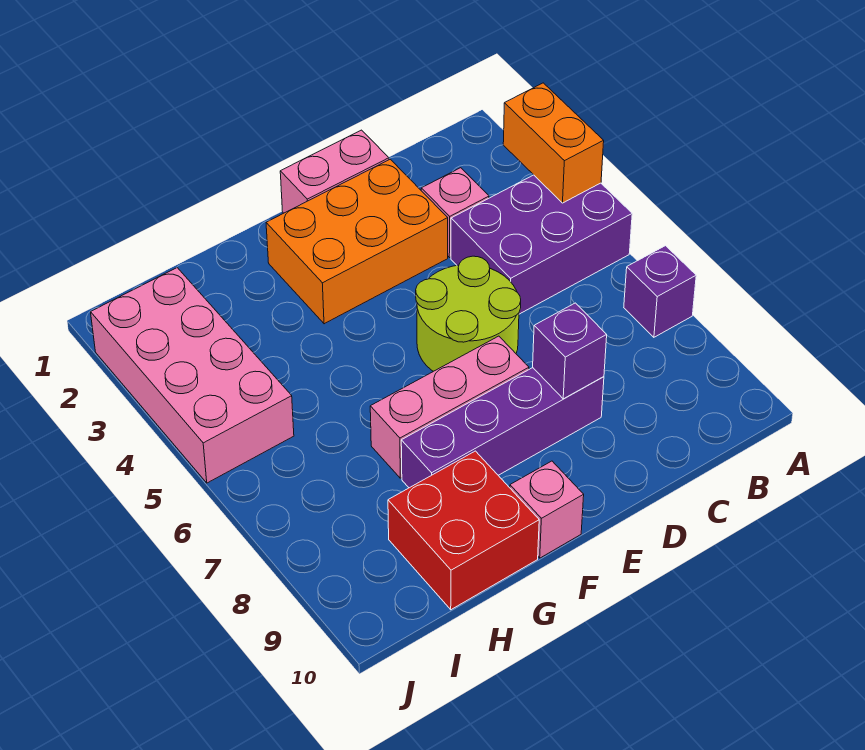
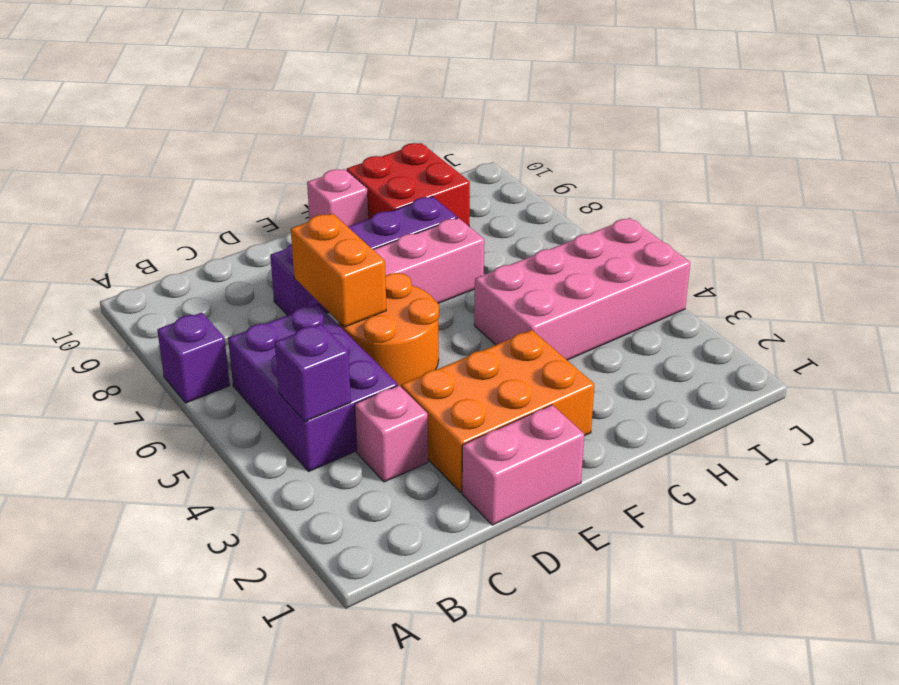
orange 1x2 brick [503,83,604,203] -> orange 1x2 brick moved to [291,214,386,327]
purple 2x3 brick [451,175,632,314] -> purple 2x3 brick turned to [228,304,398,472]
lime 2x2 round brick [416,256,521,371] -> orange 2x2 round brick [338,273,439,387]
purple 1x1 brick [533,303,607,399] -> purple 1x1 brick moved to [275,324,351,422]
pink 2x4 brick [91,268,294,483] -> pink 2x4 brick turned to [474,218,690,360]

